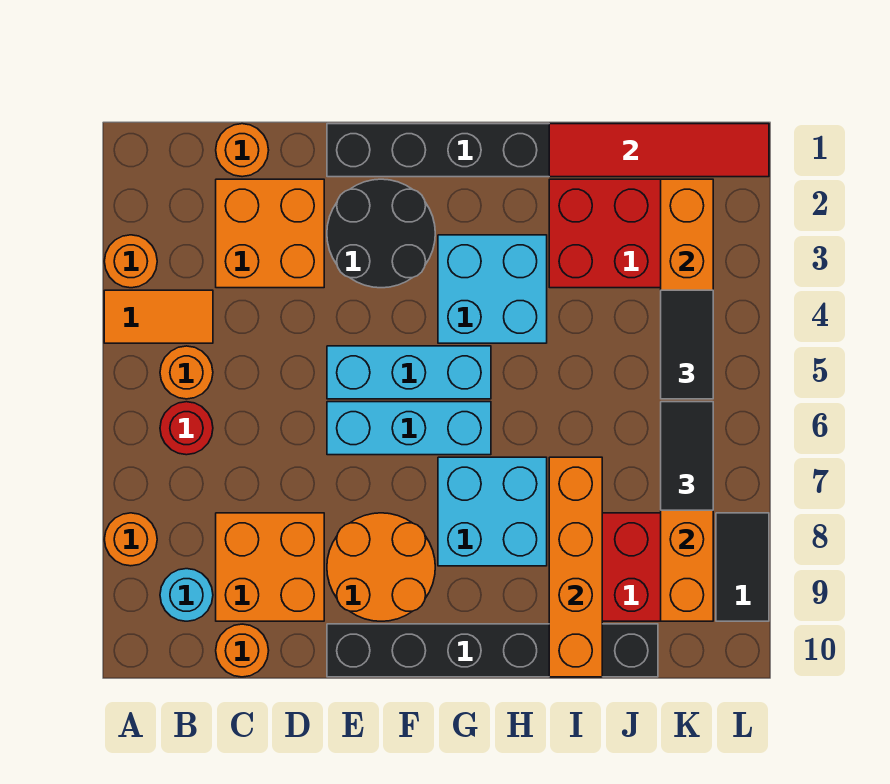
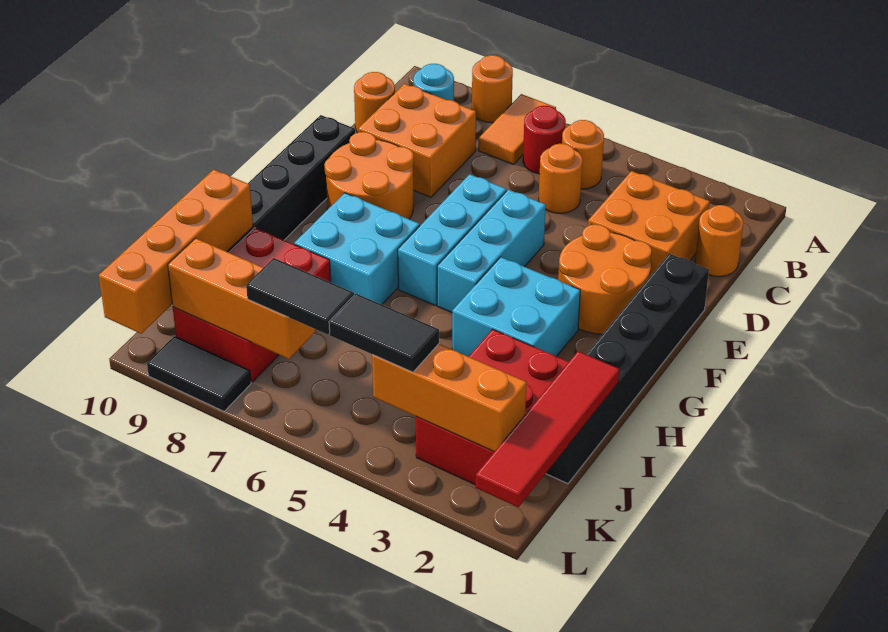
orange 1x1 round brick [104,235,157,288] -> orange 1x1 round brick moved to [539,144,582,213]
orange 1x2 tile [104,290,213,343] -> orange 1x2 tile moved to [478,94,556,165]
black 2x2 round brick [327,179,435,288] -> orange 2x2 round brick [558,224,652,334]
orange 1x4 brick [549,457,602,677] -> orange 1x4 brick turned to [99,169,253,334]

